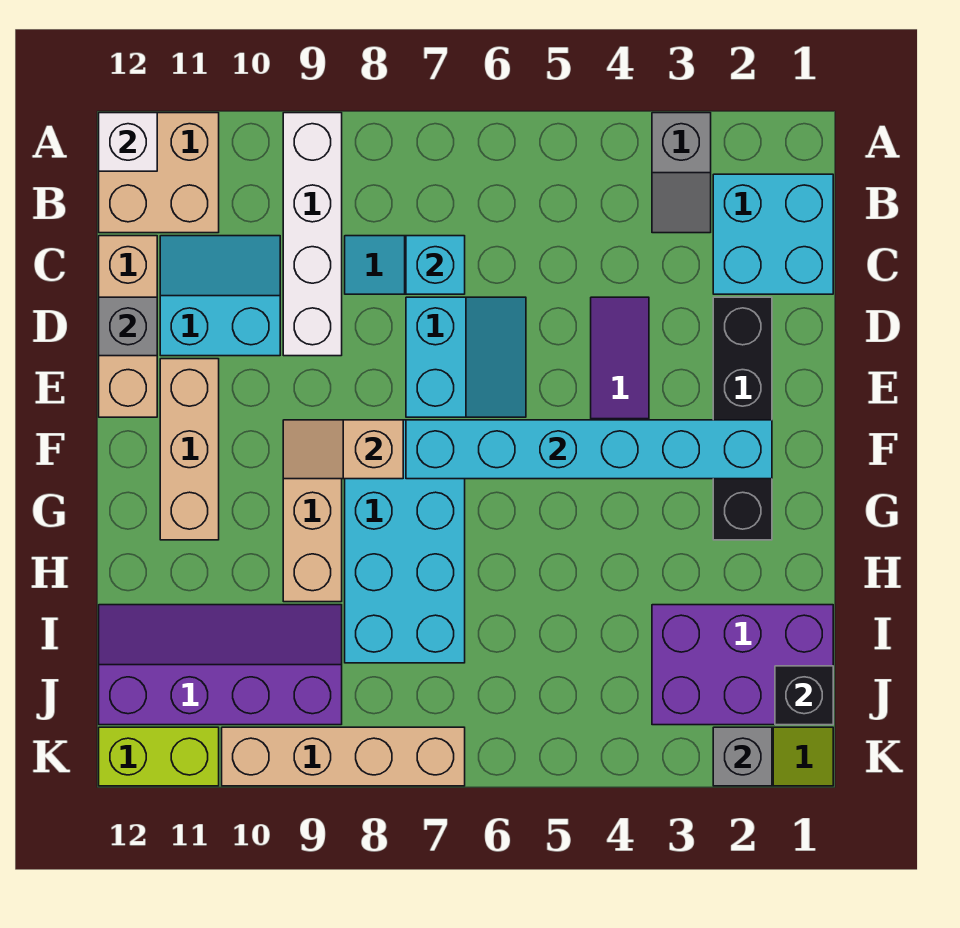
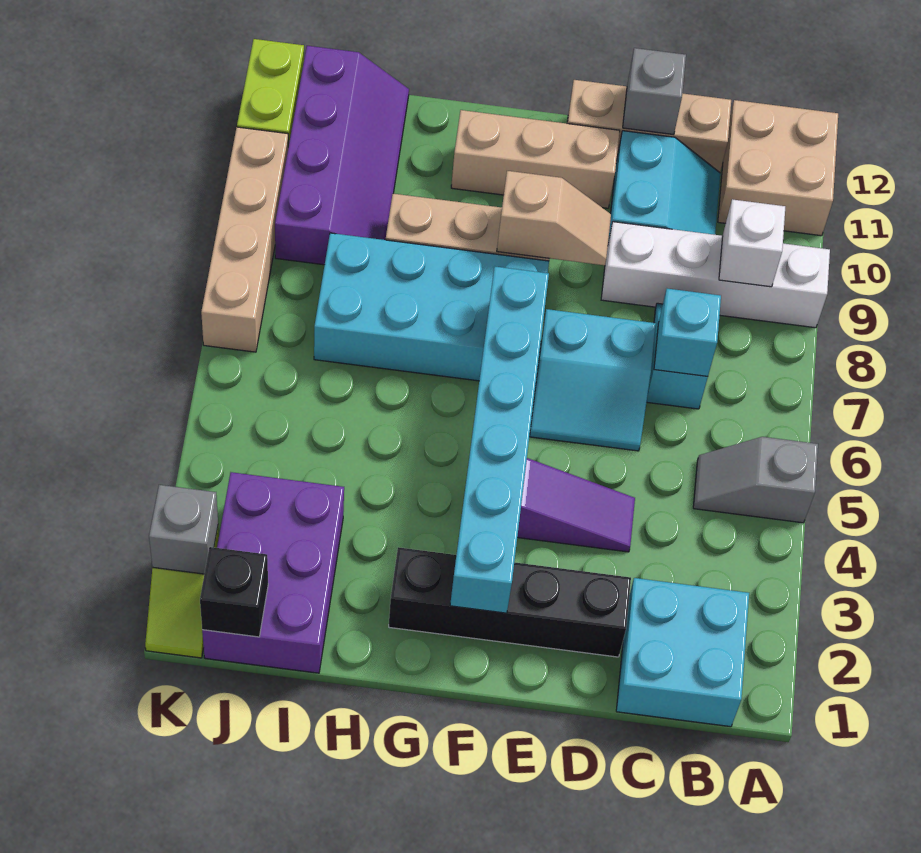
grey 1x2 slope [652,113,711,233] -> grey 1x2 slope moved to [693,437,818,523]
white 1x1 brick [99,113,157,171] -> white 1x1 brick moved to [719,199,785,287]
tan 1x2 slope [283,420,403,479] -> tan 1x2 slope turned to [497,171,611,265]

